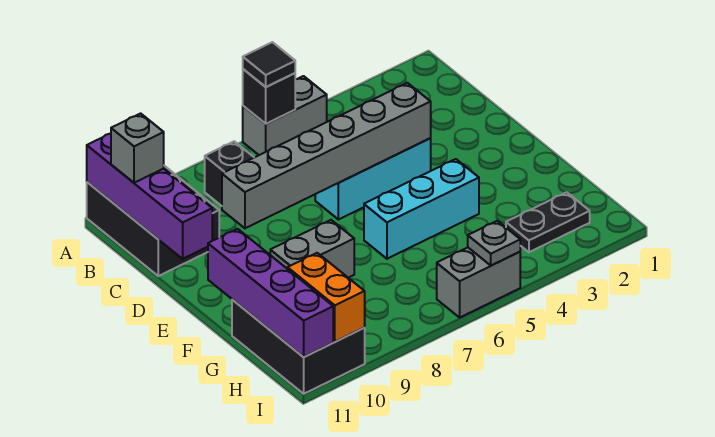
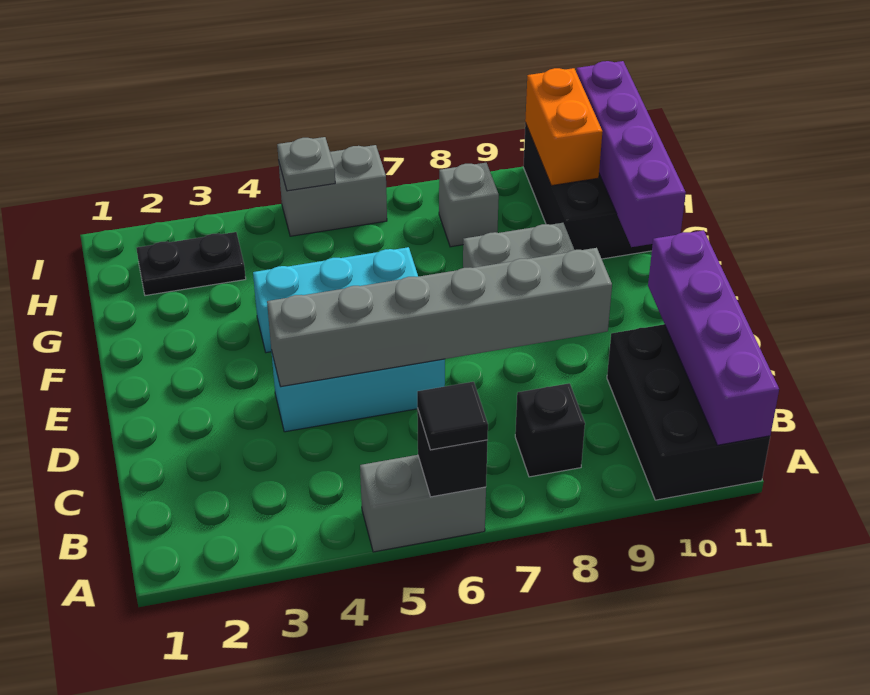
grey 1x1 brick [111,113,164,183] -> grey 1x1 brick moved to [439,163,499,247]

